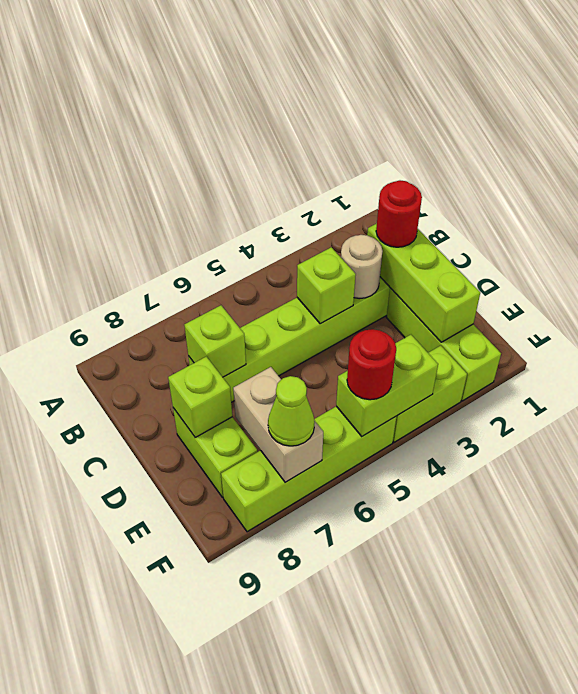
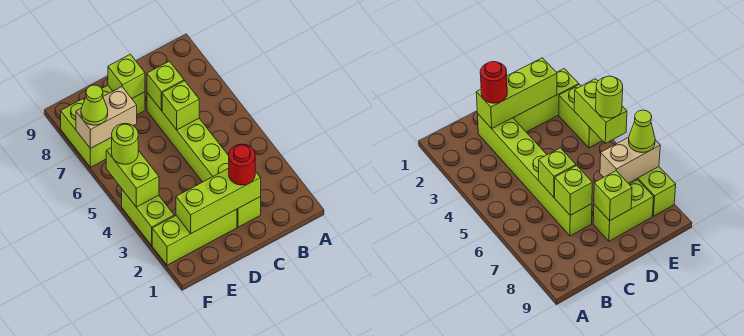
tan 1x1 round brick [341,235,383,299] -> none
lime 1x1 brick [297,247,356,324] -> lime 1x1 brick moved to [162,81,199,130]
lime 1x4 brick [221,406,396,532] -> lime 1x2 brick [61,99,112,167]
red 1x1 round brick [347,329,396,400] -> lime 1x1 round brick [112,123,138,164]

